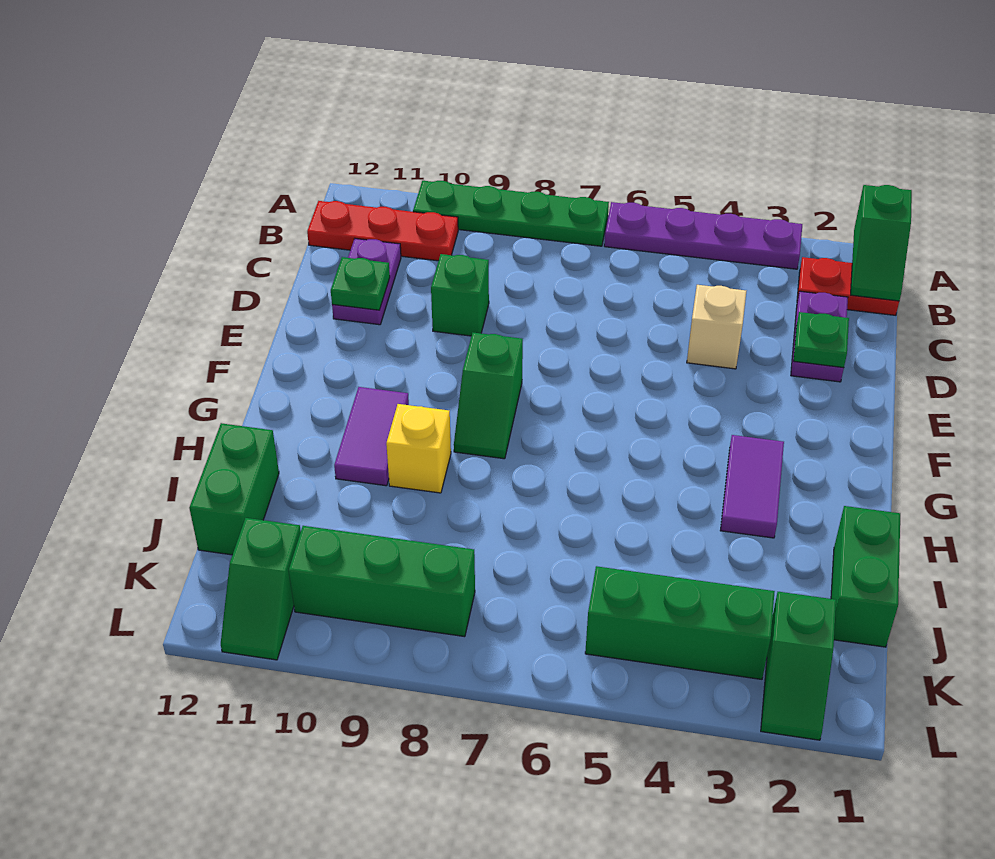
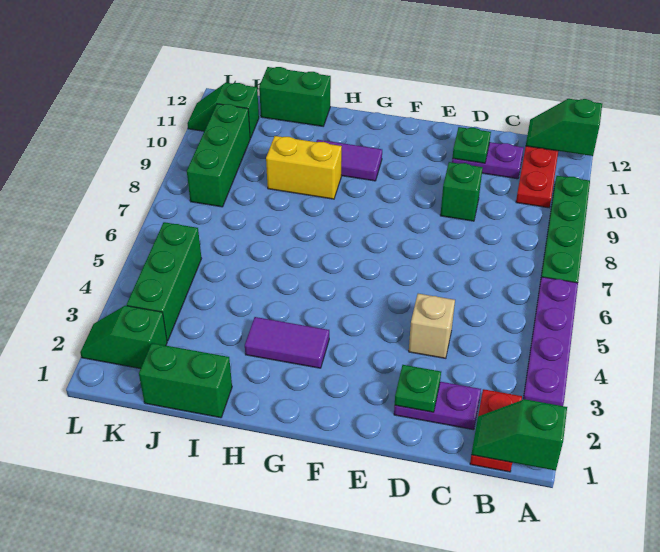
green 1x2 slope [454,333,523,459] -> green 1x2 slope moved to [526,99,602,156]
yellow 1x1 brick [386,404,451,493] -> yellow 1x2 brick [266,136,342,199]

